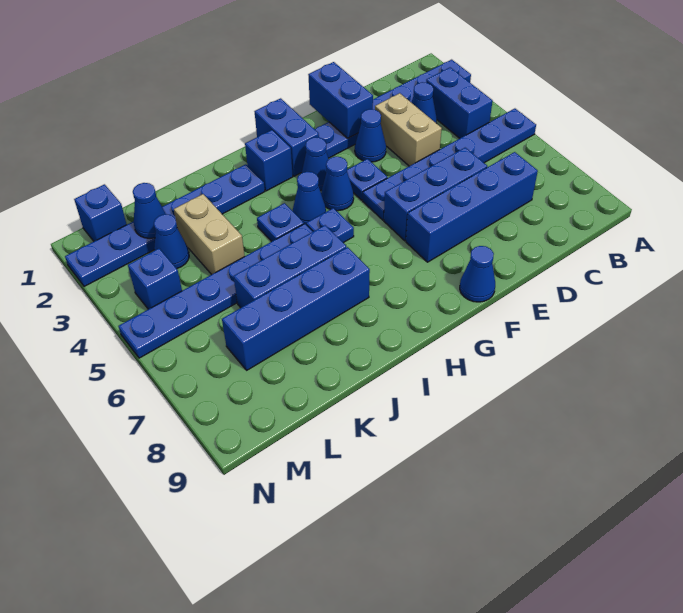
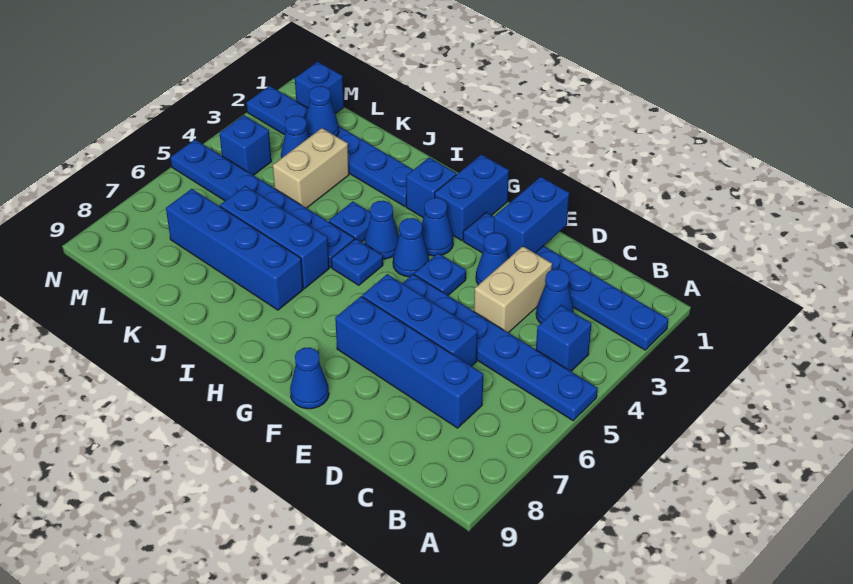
blue 1x2 brick [426,68,492,138] -> blue 1x1 brick [536,305,591,371]

